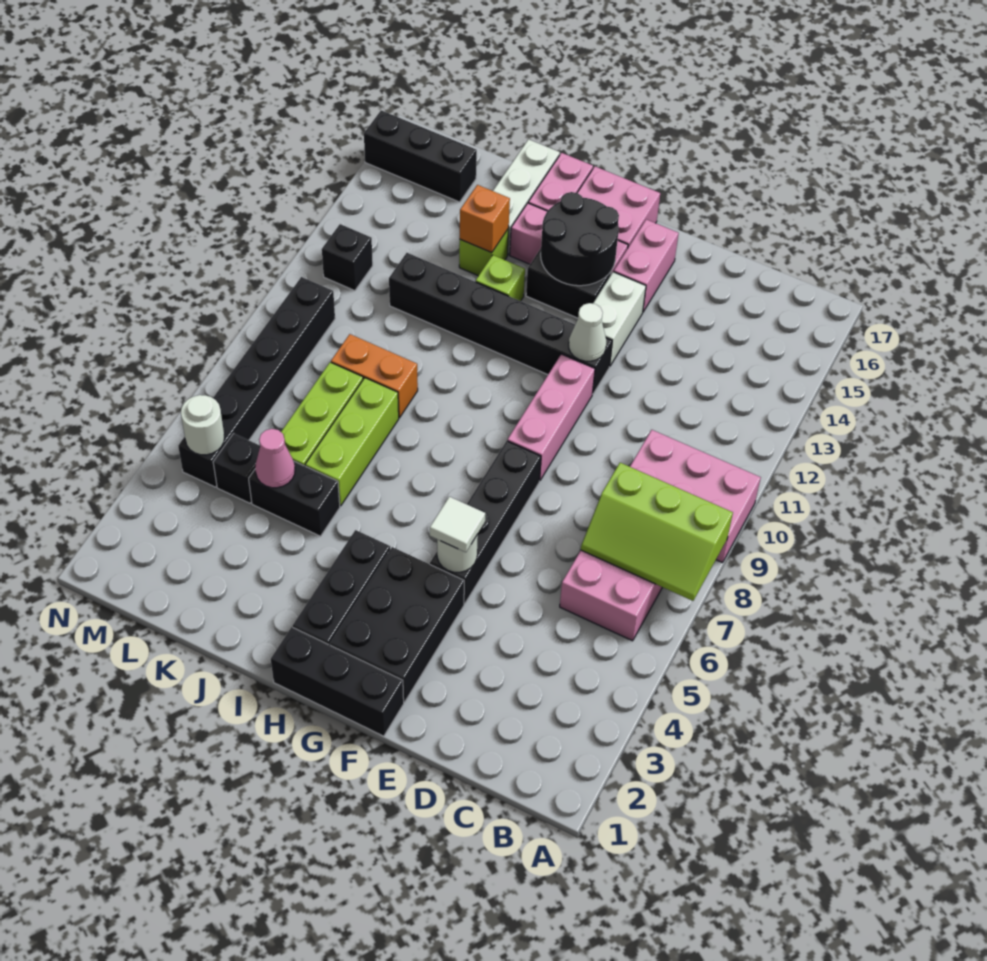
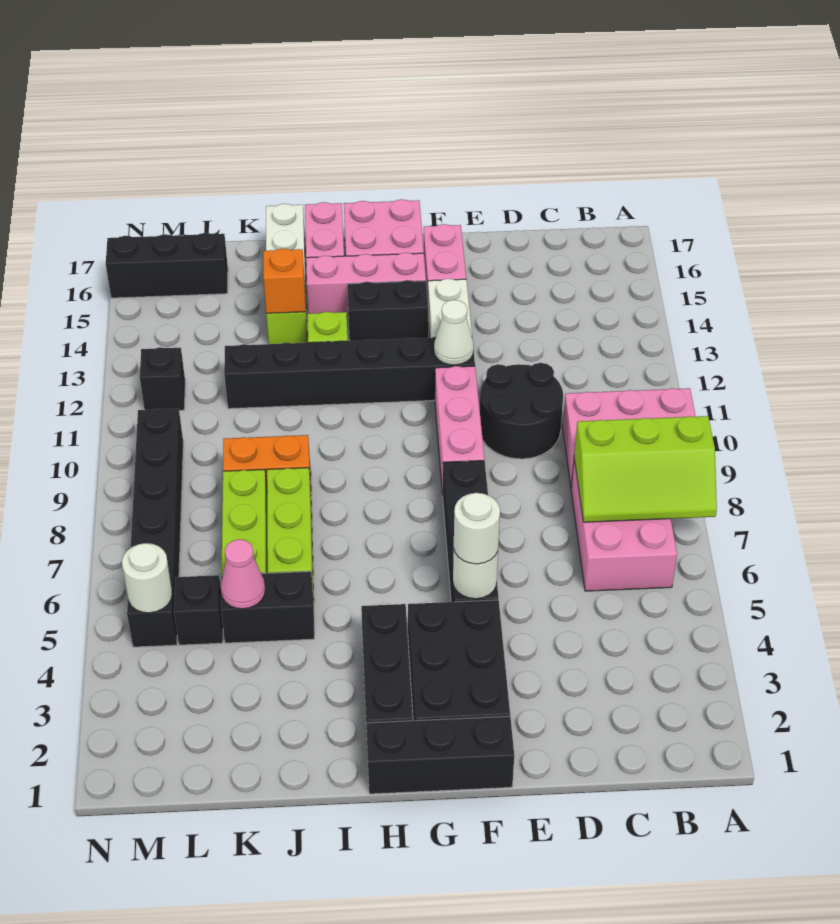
white 1x1 tile [430,497,485,552] -> white 1x1 round brick [454,493,500,564]
black 2x2 round brick [541,192,619,286] -> black 2x2 round brick moved to [480,363,563,459]

